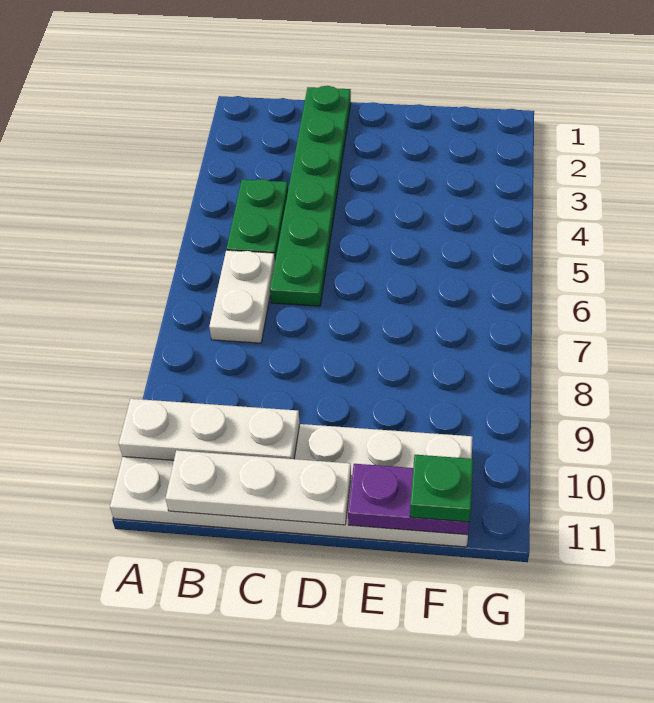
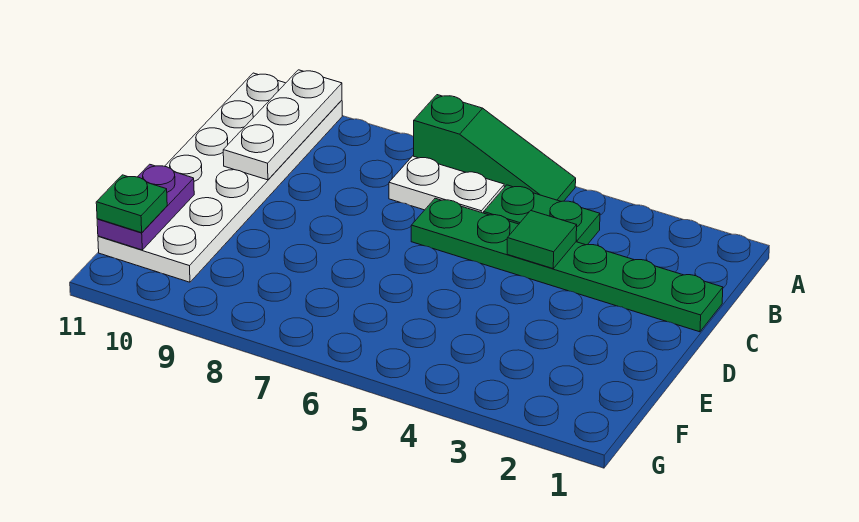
none -> green 1x3 slope [414,95,576,202]
white 1x3 plate [165,450,351,525] -> none
none -> green 1x1 tile [507,211,577,268]

